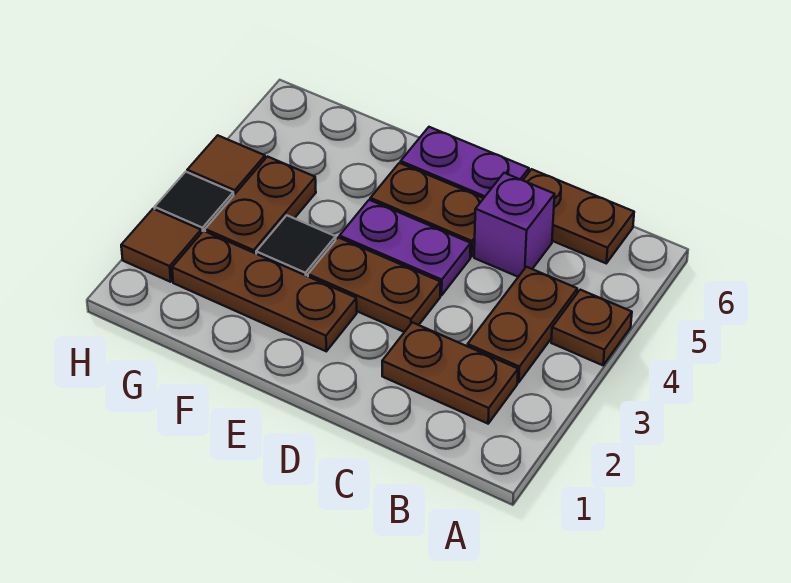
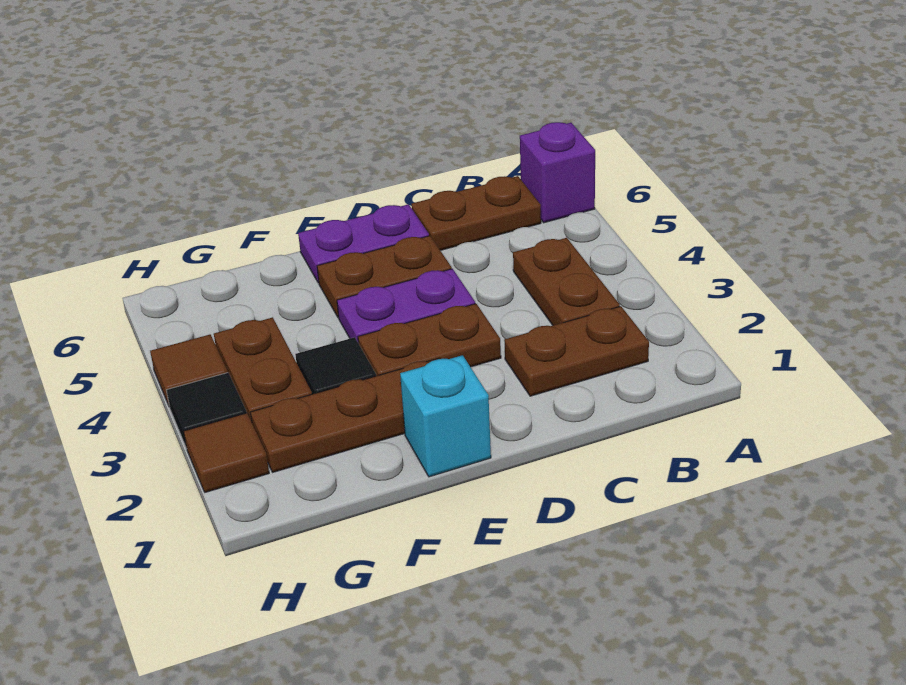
brown 1x1 plate [551,290,632,365] -> none
purple 1x1 brick [474,173,555,277] -> purple 1x1 brick moved to [520,122,595,223]
none -> cyan 1x1 brick [400,355,491,477]

